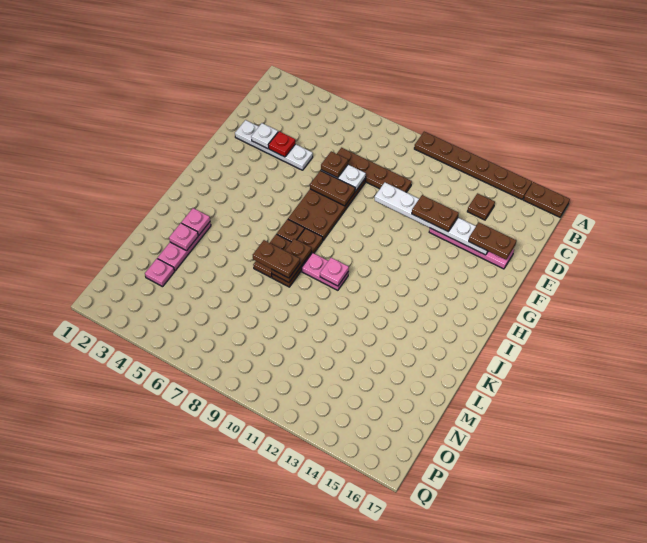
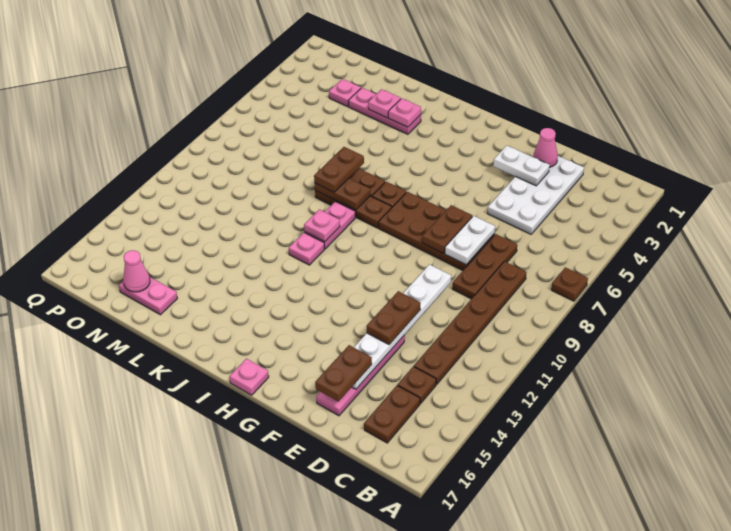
brown 1x6 plate [414,132,532,200] -> brown 1x6 plate moved to [414,261,527,384]
brown 1x2 plate [524,182,570,217] -> brown 1x2 plate moved to [364,385,420,443]
brown 1x4 plate [337,148,412,192] -> brown 1x3 plate [452,234,517,299]
white 1x4 plate [235,120,313,170] -> white 2x4 plate [487,156,584,234]
none -> pink 1x1 cone [533,128,558,167]
white 1x1 plate [251,123,278,149] -> white 1x2 plate [493,146,550,186]
red 1x1 plate [269,131,295,157] -> none
brown 1x1 plate [321,151,348,178] -> brown 1x1 plate moved to [551,267,588,301]
none -> pink 1x1 plate [229,359,269,395]
none -> pink 1x1 plate [289,233,325,265]
none -> pink 1x2 plate [119,277,177,315]
none -> pink 1x1 cone [123,250,150,292]

